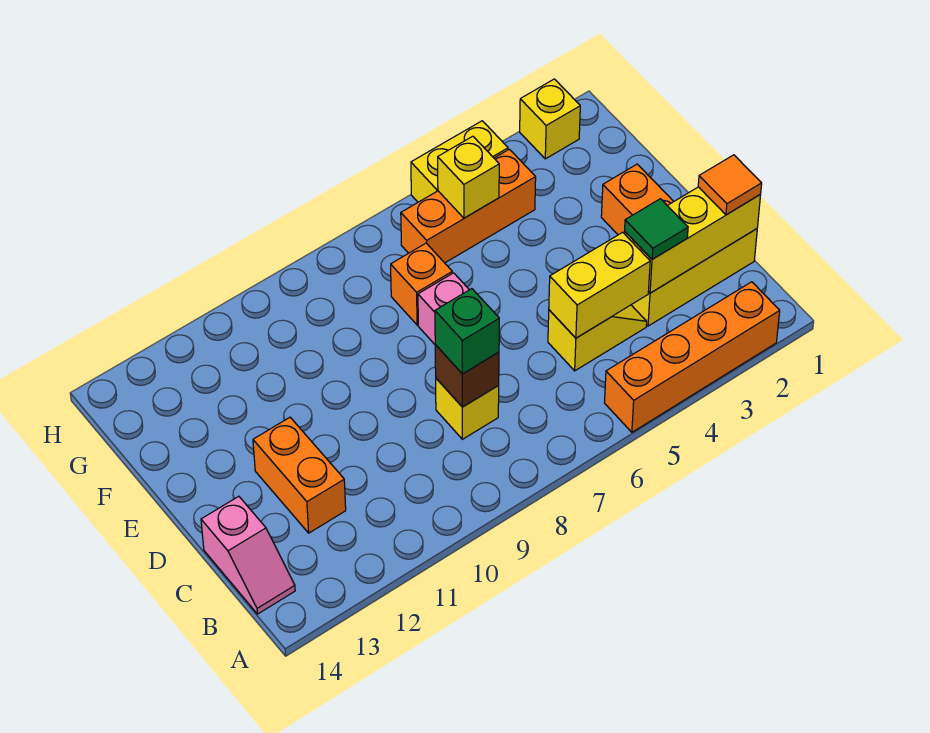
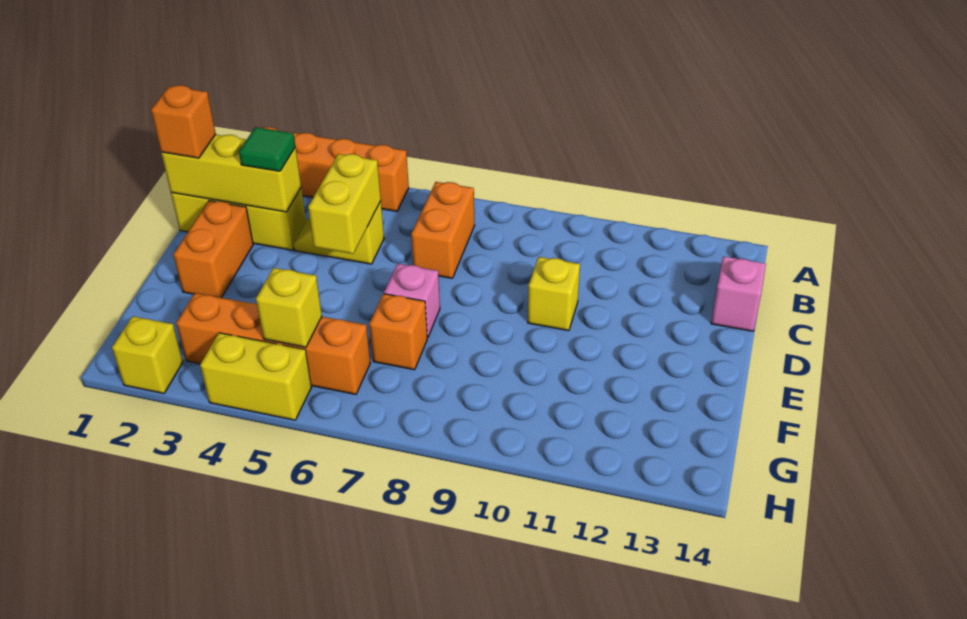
orange 1x1 tile [698,155,762,215] -> orange 1x1 brick [151,85,216,158]
yellow 1x2 brick [549,232,650,338] -> yellow 1x2 brick turned to [308,154,381,254]
yellow 1x1 brick [436,379,499,439] -> yellow 1x1 brick moved to [528,257,580,331]
brown 1x1 brick [435,345,499,407] -> none
green 1x1 brick [435,289,499,374] -> none
orange 1x2 brick [253,417,346,533] -> orange 1x2 brick moved to [411,182,475,278]
orange 1x3 brick [401,149,536,263] -> orange 1x4 brick [176,293,370,394]

